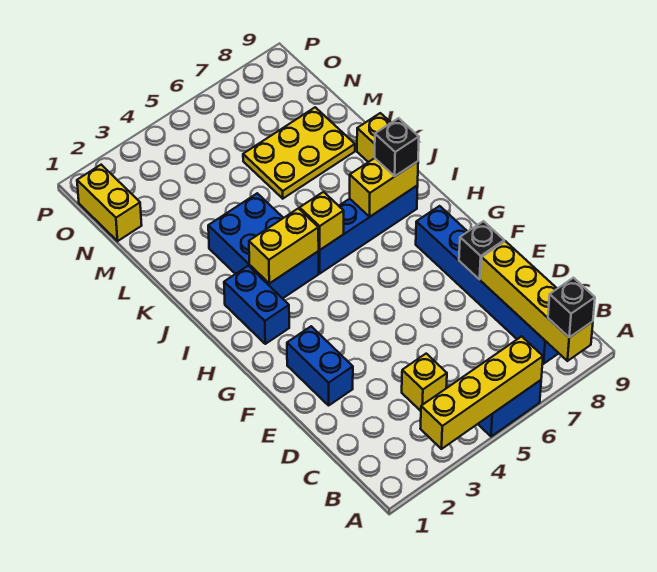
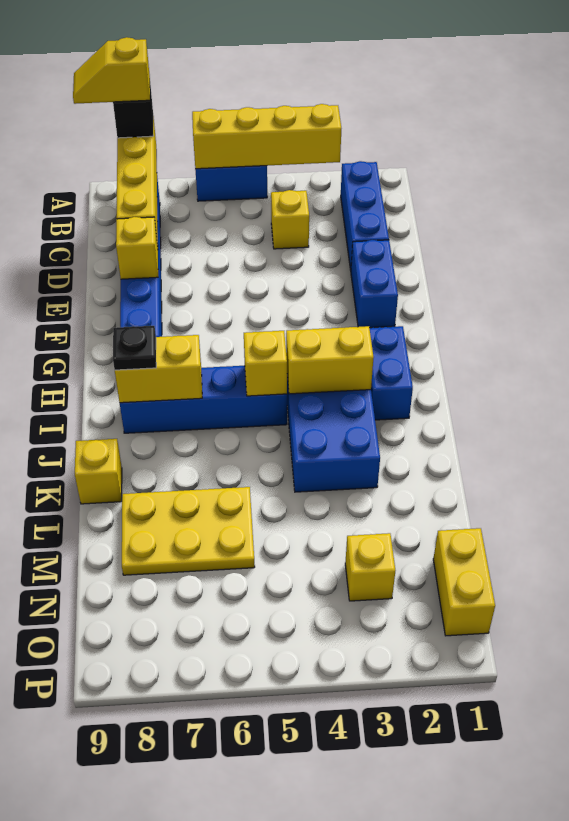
none -> yellow 1x2 slope [73,37,150,104]
none -> blue 1x3 brick [341,161,389,270]
black 1x1 brick [459,221,504,280] -> yellow 1x1 brick [116,217,158,279]
black 1x1 brick [375,118,419,176] -> black 1x1 plate [113,326,156,370]
none -> yellow 1x1 brick [345,533,395,601]

